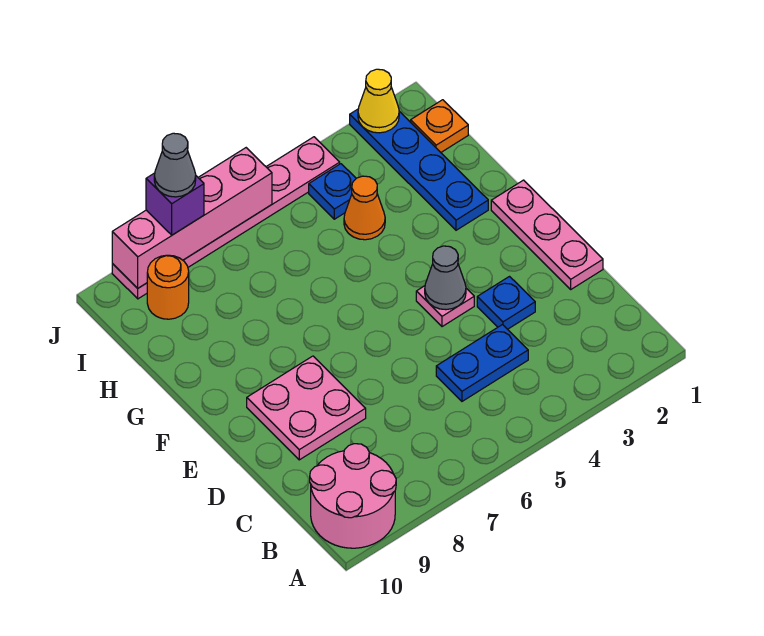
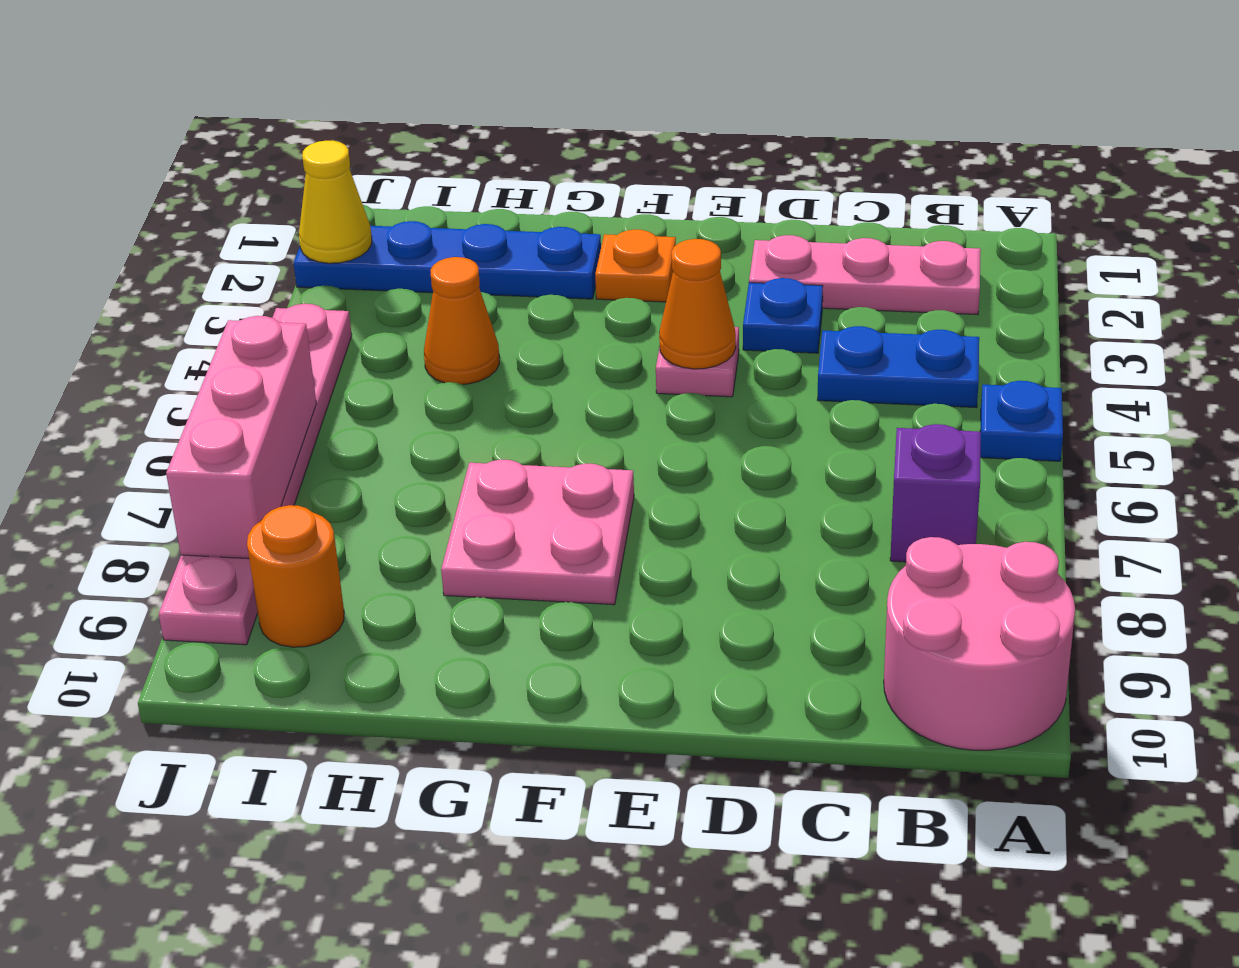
blue 1x2 plate [436,325,528,401] -> blue 1x2 plate turned to [817,326,979,408]
pink 1x3 plate [491,180,603,289] -> pink 1x3 plate moved to [749,235,981,315]
pink 2x2 plate [247,356,366,460] -> pink 2x2 plate moved to [441,459,634,605]
grey 1x1 cone [425,246,466,310] -> orange 1x1 cone [659,239,736,369]
orange 1x1 plate [411,100,468,152] -> orange 1x1 plate moved to [595,230,676,302]
blue 1x1 plate [309,164,356,219] -> blue 1x1 plate moved to [980,381,1063,461]
pink 1x4 brick [112,148,272,288] -> pink 1x3 brick [166,316,317,559]
purple 1x1 brick [146,173,204,235] -> purple 1x1 brick moved to [890,424,981,562]
grey 1x1 cone [154,133,196,197] -> none

